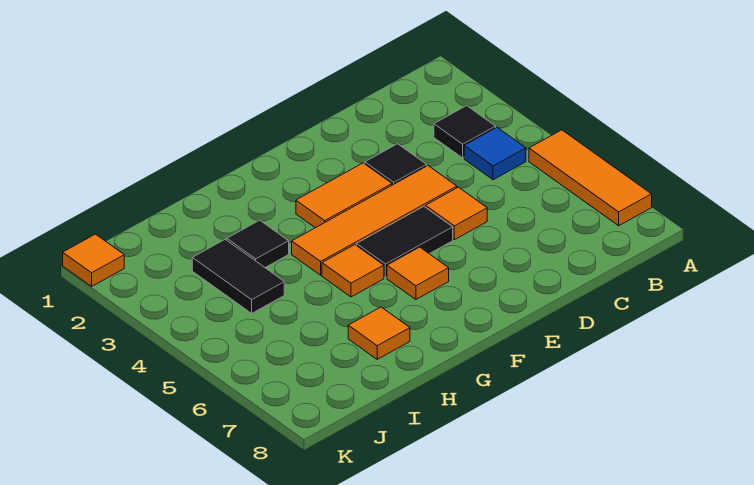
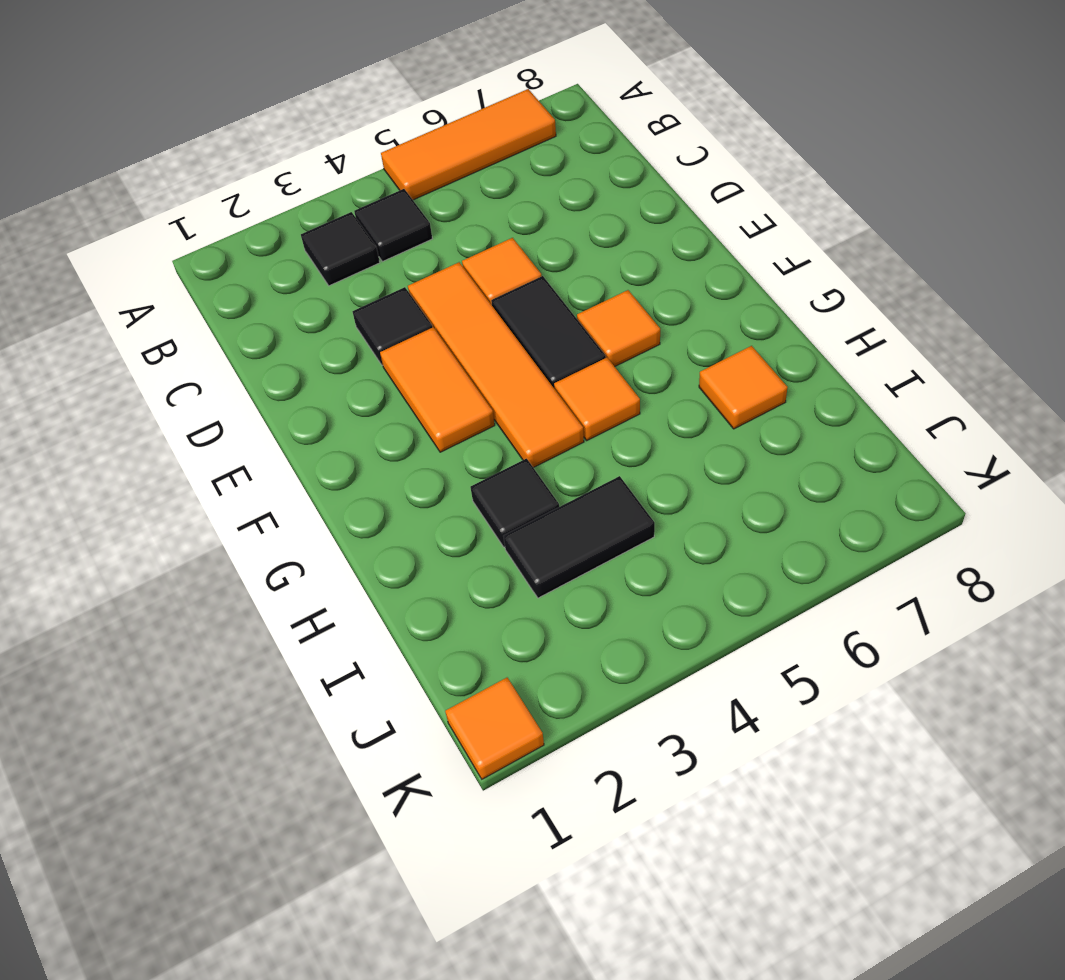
blue 1x1 tile [464,128,526,180] -> black 1x1 tile [354,189,432,262]

